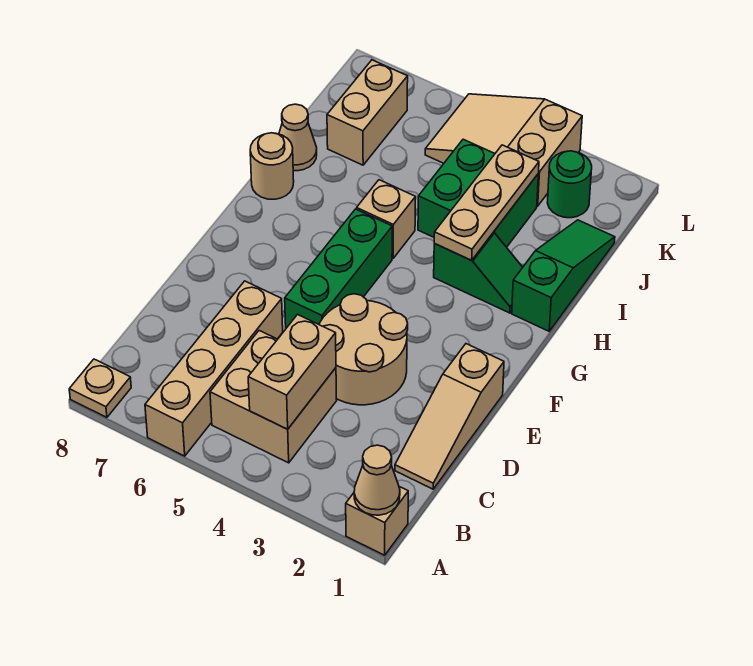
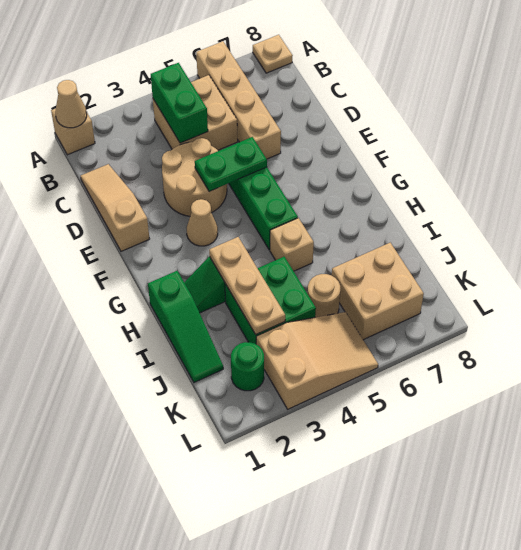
tan 1x2 brick [248,315,336,429] -> green 1x2 brick [151,63,208,143]
none -> green 1x2 plate [195,137,267,191]
tan 1x1 round brick [250,133,294,199] -> tan 1x1 round brick moved to [307,274,340,317]
tan 1x1 cone [279,104,317,171] -> tan 1x1 cone moved to [187,199,218,246]
tan 1x2 brick [327,60,408,165] -> tan 2x2 brick [332,243,424,340]

